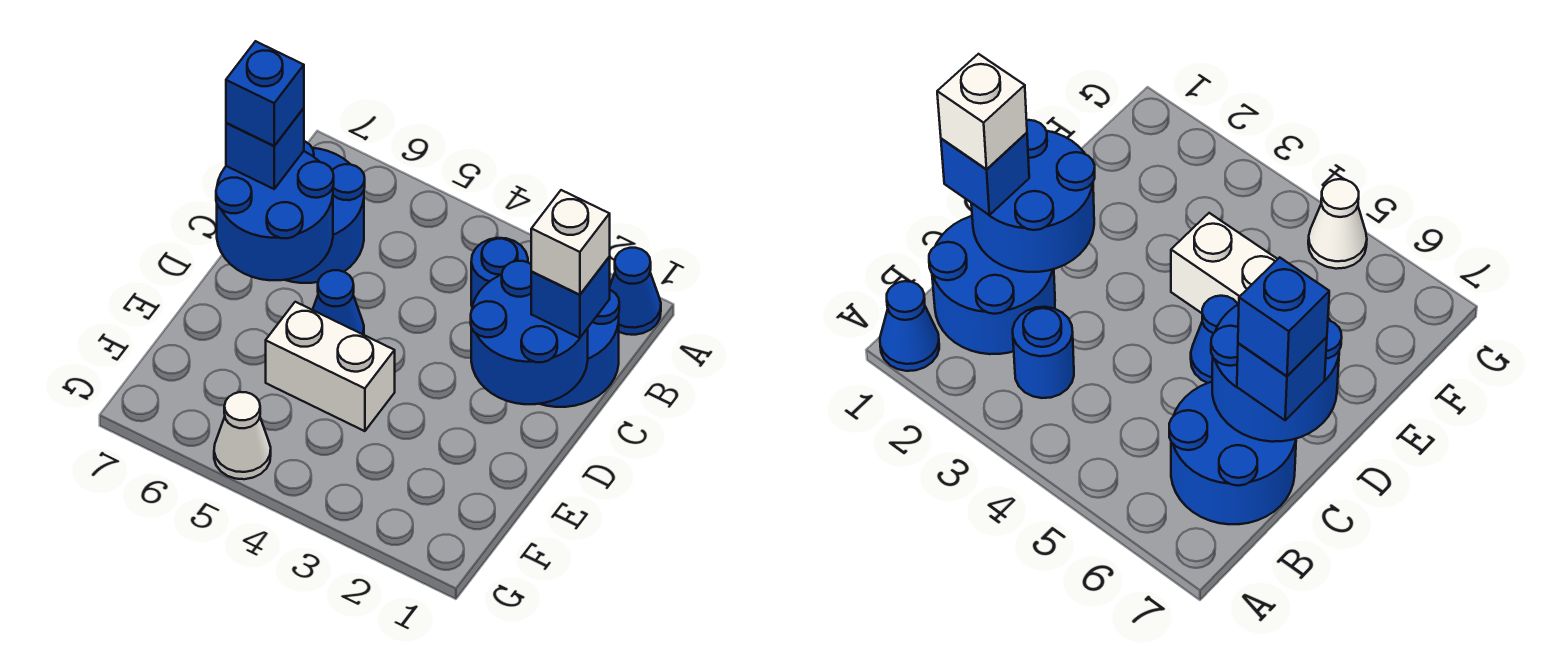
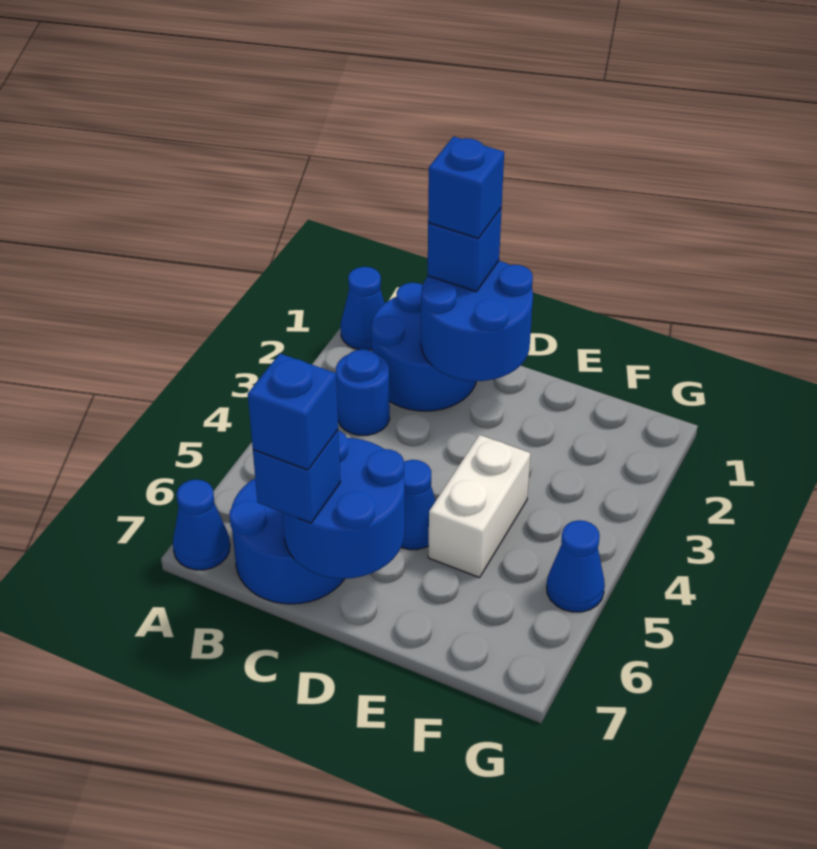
none -> blue 1x1 cone [173,480,230,570]
white 1x1 brick [531,190,610,295] -> blue 1x1 brick [428,137,504,238]
white 1x1 cone [214,392,271,479] -> blue 1x1 cone [547,520,605,612]

